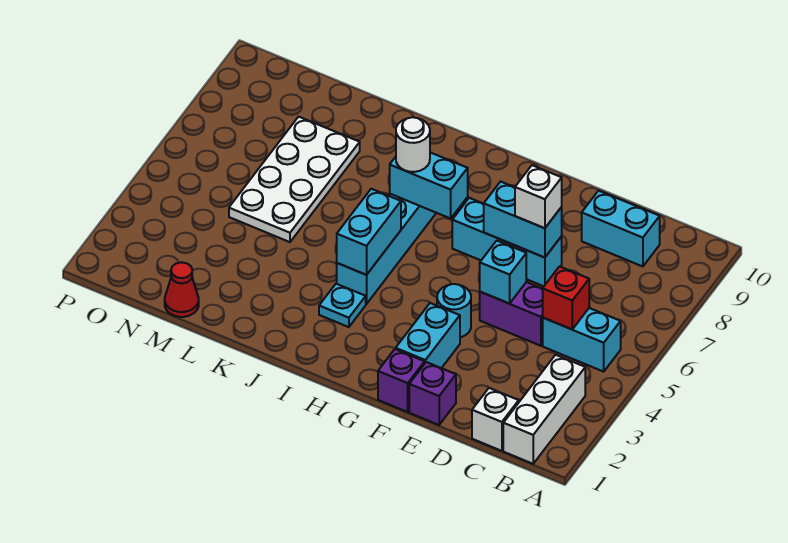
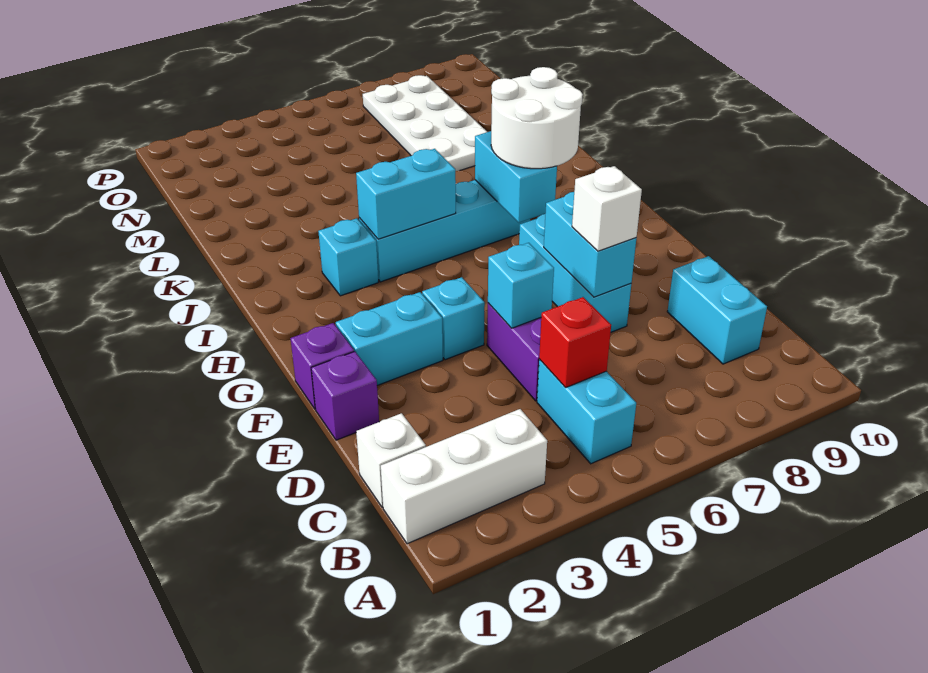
cyan 1x1 round brick [437,284,471,338] -> cyan 1x1 brick [422,277,485,360]
cyan 1x1 plate [319,284,366,327] -> cyan 1x1 brick [318,218,378,296]
white 1x1 round brick [396,117,430,172] -> white 2x2 round brick [491,67,583,169]
white 2x4 plate [229,117,360,242] -> white 2x4 plate turned to [363,75,487,171]
red 1x1 cone [165,262,199,317] -> none

